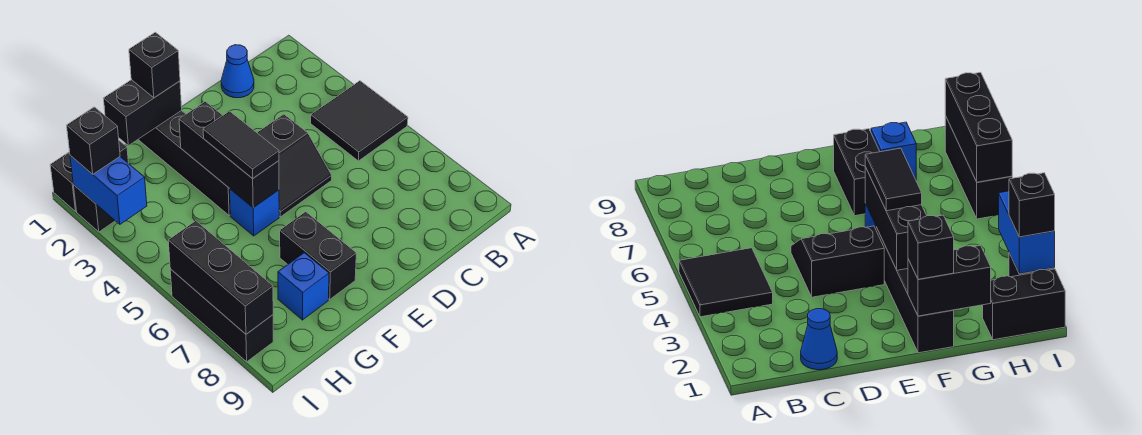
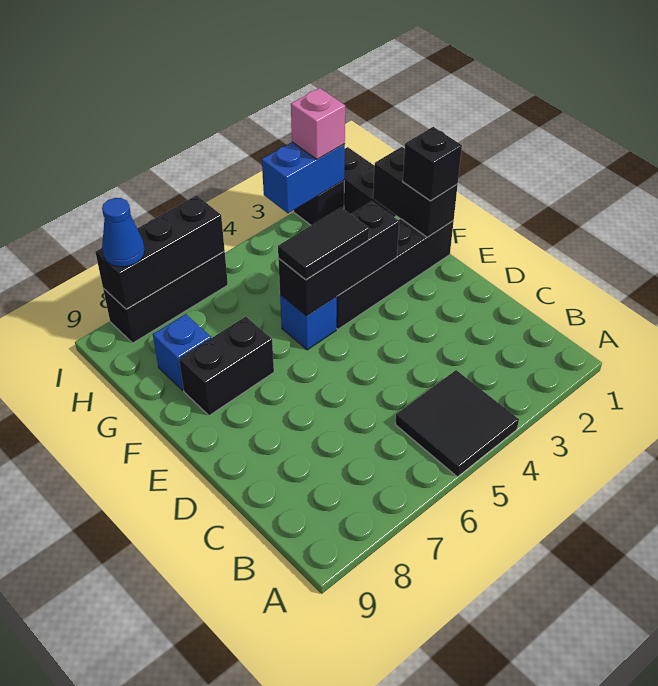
blue 1x1 cone [221,45,254,98] -> blue 1x1 cone moved to [102,198,145,267]
black 2x2 slope [257,114,332,217] -> none
black 1x1 brick [67,107,120,174] -> pink 1x1 brick [291,88,345,159]

